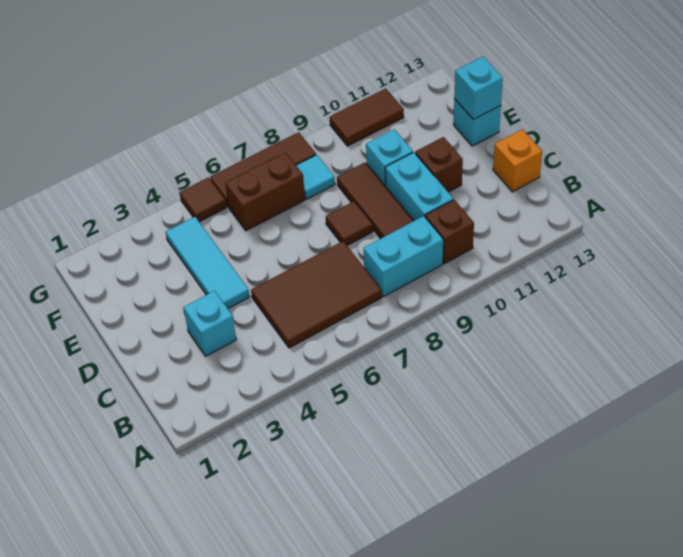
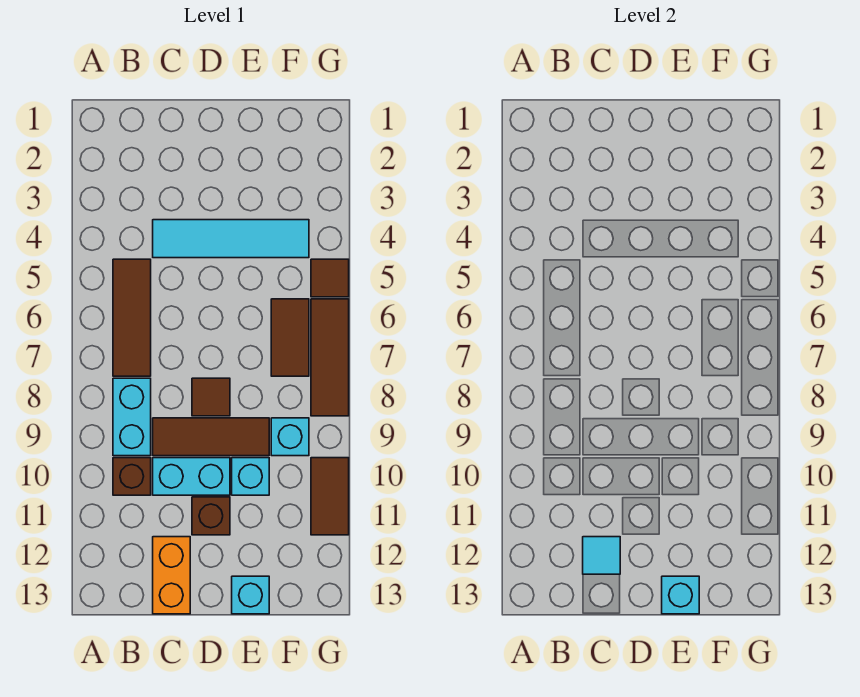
brown 2x3 tile [251,241,382,348] -> brown 1x3 tile [113,259,151,376]
cyan 1x1 brick [184,291,236,356] -> cyan 1x1 brick moved to [271,418,309,456]
orange 1x1 brick [493,129,542,192] -> orange 1x2 brick [153,537,190,614]
cyan 1x3 tile [166,217,250,308] -> cyan 1x4 tile [153,220,309,258]
brown 1x2 brick [225,152,305,231] -> brown 1x2 tile [271,299,309,376]
cyan 1x1 tile [296,155,335,199] -> cyan 1x1 tile moved to [583,537,620,574]

